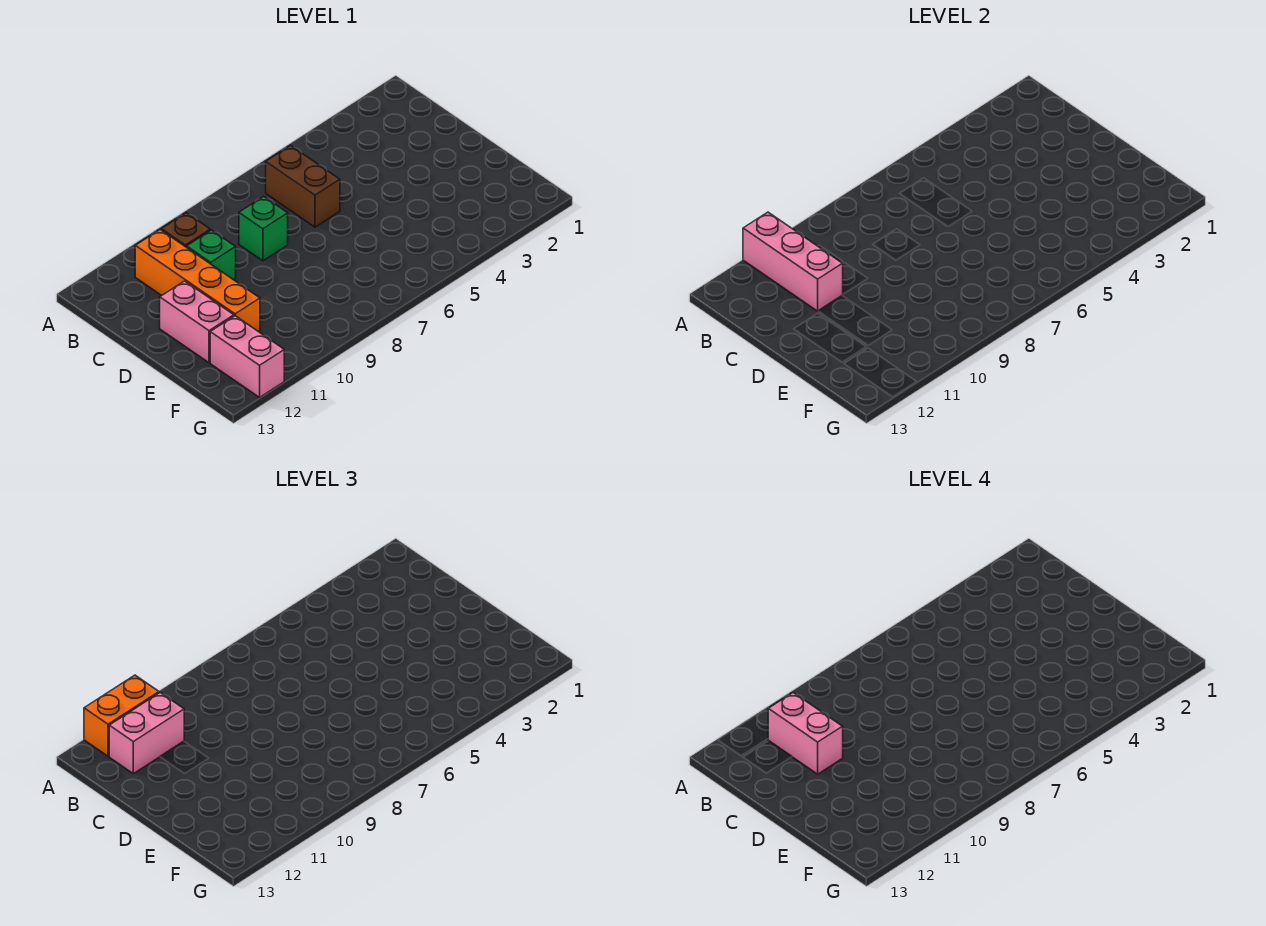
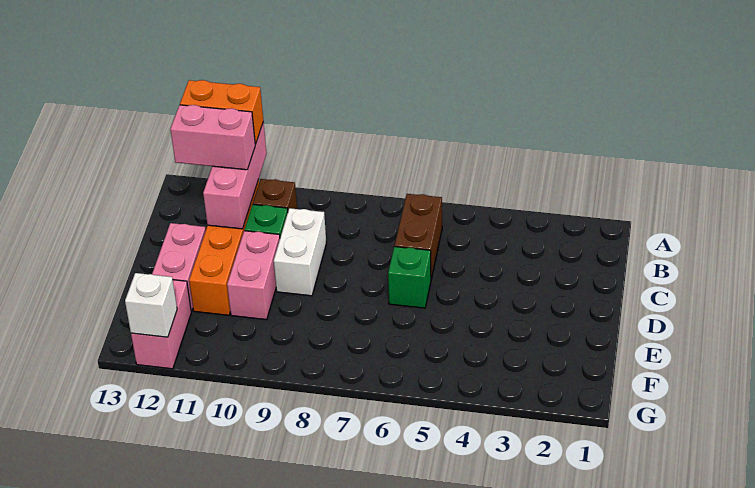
pink 1x2 brick [768,693,843,774] -> pink 1x2 brick moved to [227,231,280,320]
green 1x1 brick [239,196,288,261] -> green 1x1 brick moved to [388,247,431,308]
none -> white 1x2 brick [274,208,326,296]
none -> white 1x1 brick [125,273,177,337]

